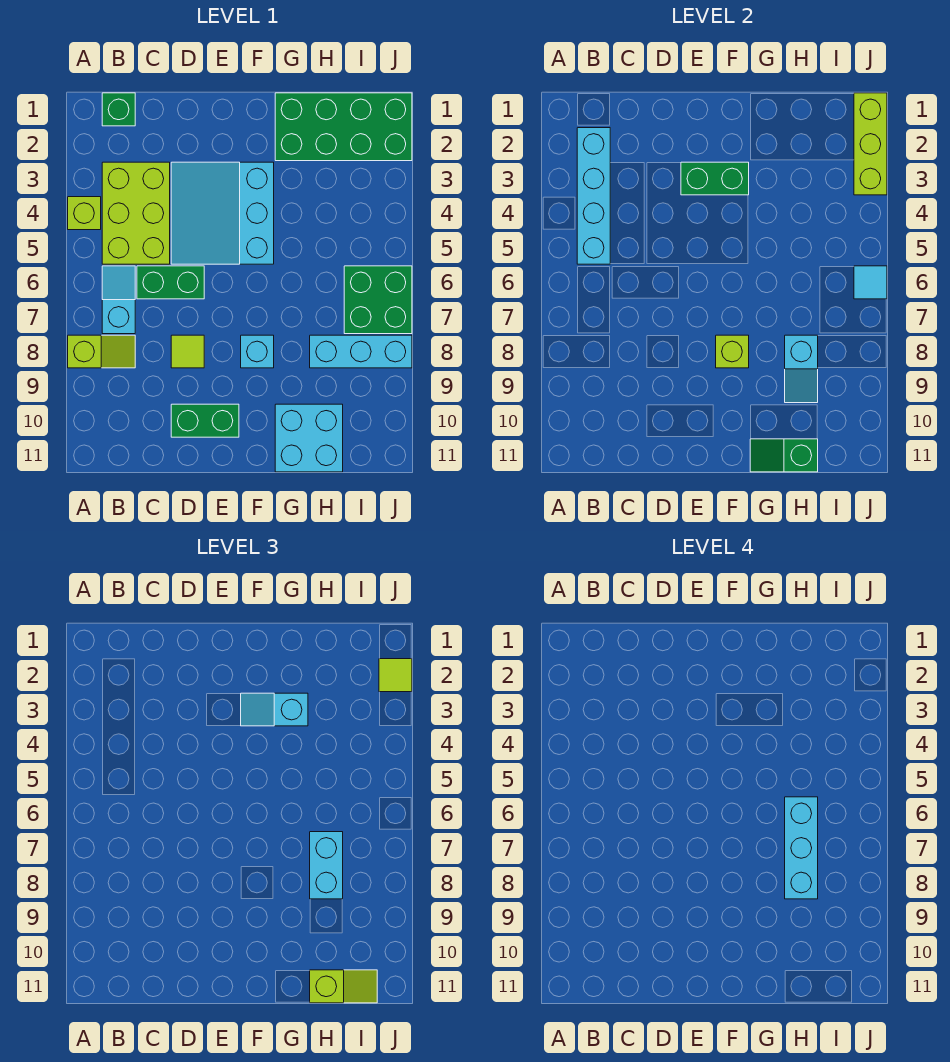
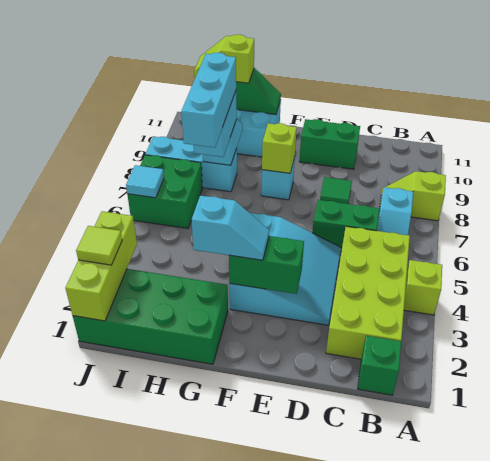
cyan 1x4 brick [577,128,610,264] -> none
lime 2x3 brick [102,162,170,264] -> lime 2x4 brick [326,227,410,359]
lime 1x1 tile [171,335,204,368] -> green 1x1 tile [320,177,352,204]

